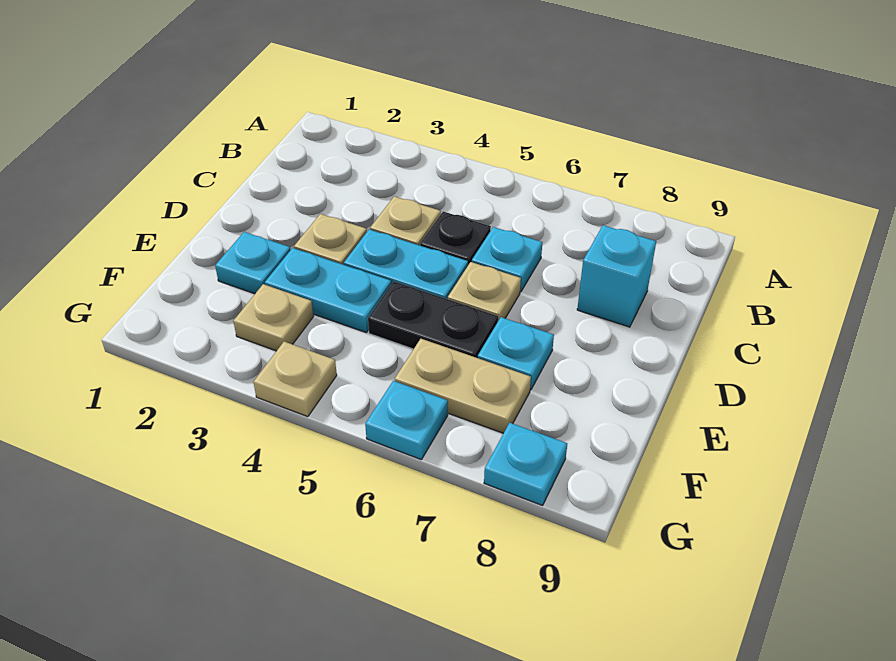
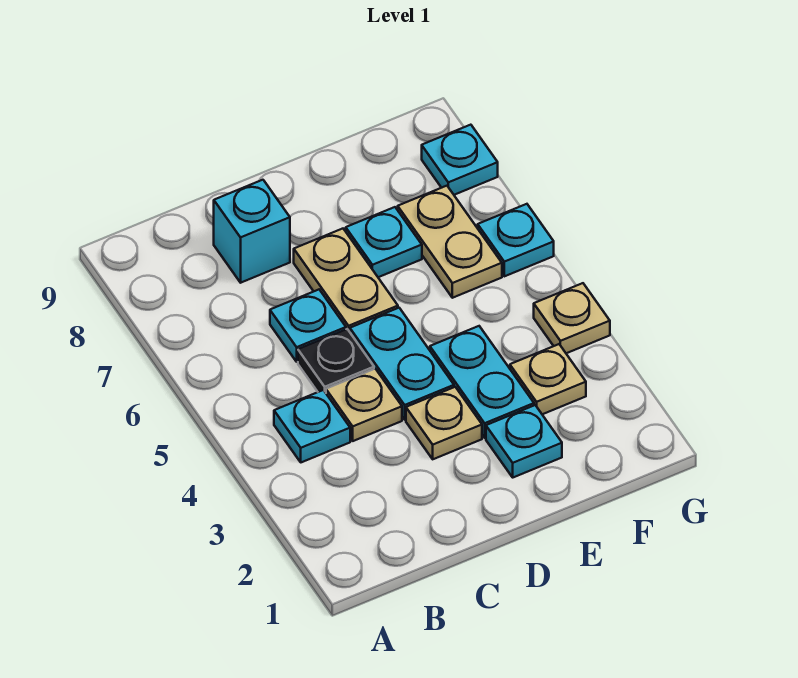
none -> cyan 1x1 plate [274,390,350,462]
tan 1x1 plate [448,262,521,321] -> tan 1x2 plate [294,229,398,332]
black 1x2 plate [368,282,498,358] -> none

